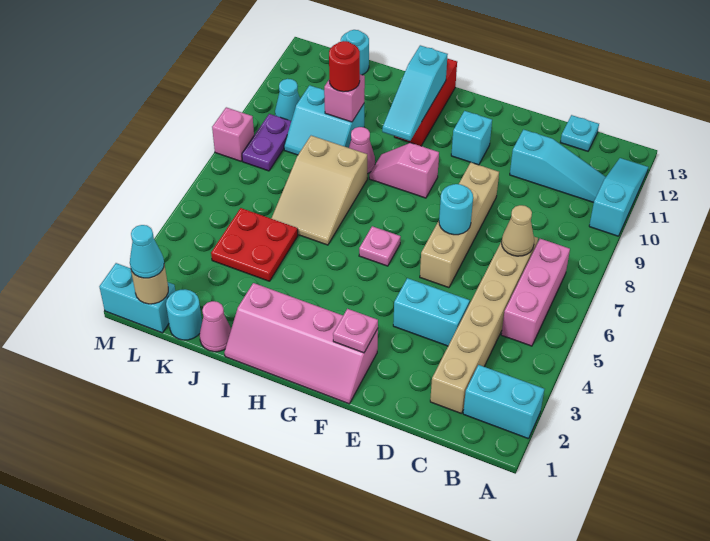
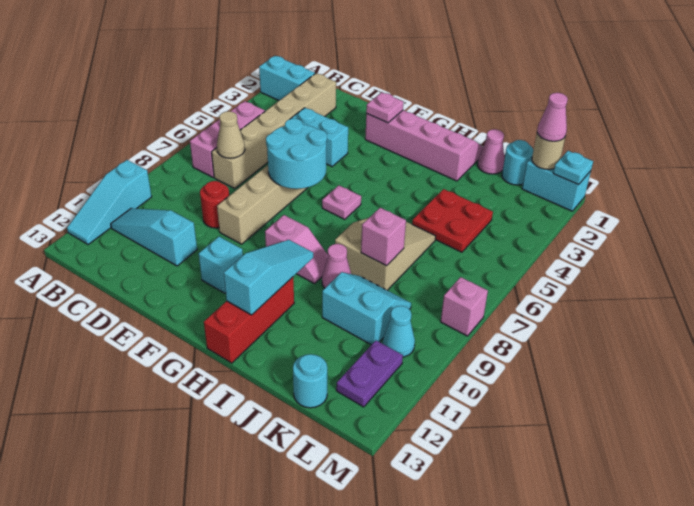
cyan 1x1 plate [560,115,599,151] -> cyan 1x1 plate moved to [553,151,593,185]
cyan 1x1 round brick [439,184,473,235] -> cyan 2x2 round brick [266,119,327,189]
pink 1x1 brick [324,75,365,122] -> pink 1x1 brick moved to [361,208,406,266]
red 1x1 round brick [329,41,360,92] -> red 1x1 round brick moved to [200,181,229,228]
cyan 1x1 cone [130,225,164,278] -> pink 1x1 cone [537,93,568,141]
purple 1x2 plate [242,114,291,171] -> purple 1x2 plate moved to [336,340,403,407]

